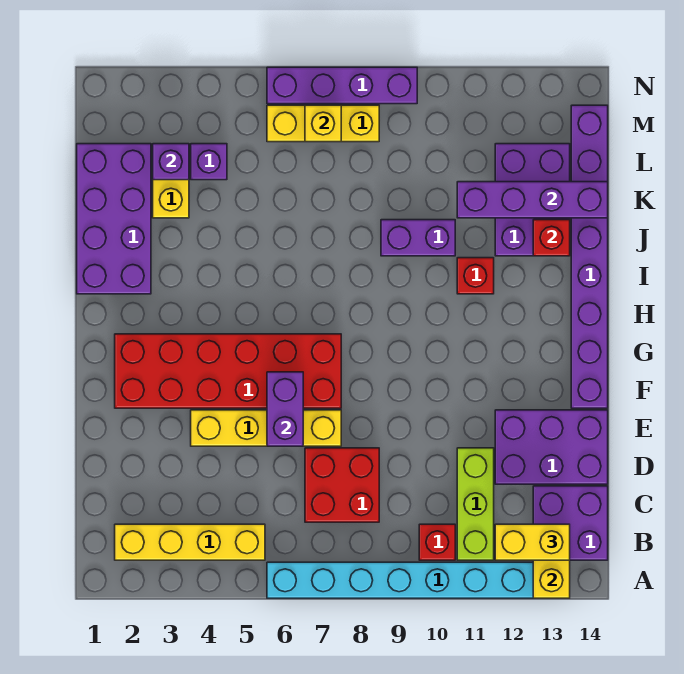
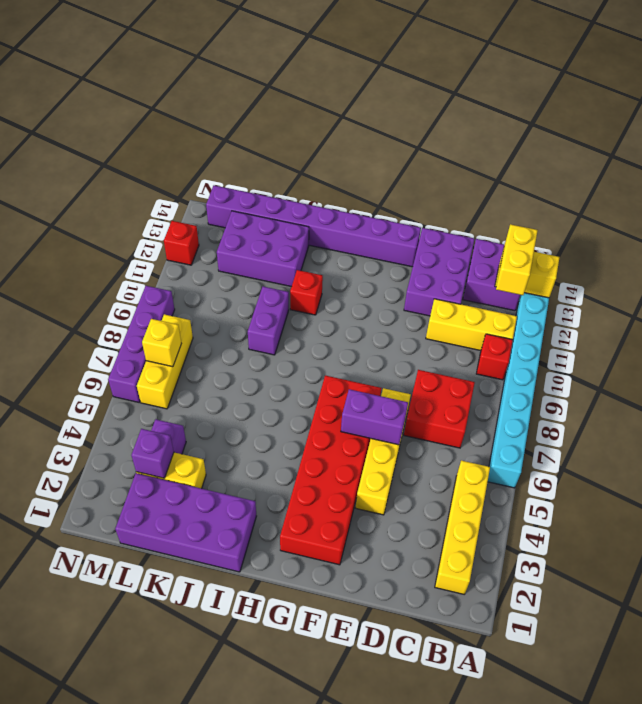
lime 1x3 brick [457,448,494,560] -> yellow 1x3 brick [426,299,517,351]
red 1x1 brick [533,220,570,256] -> red 1x1 brick moved to [164,221,199,265]
purple 1x4 brick [457,182,608,218] -> none

